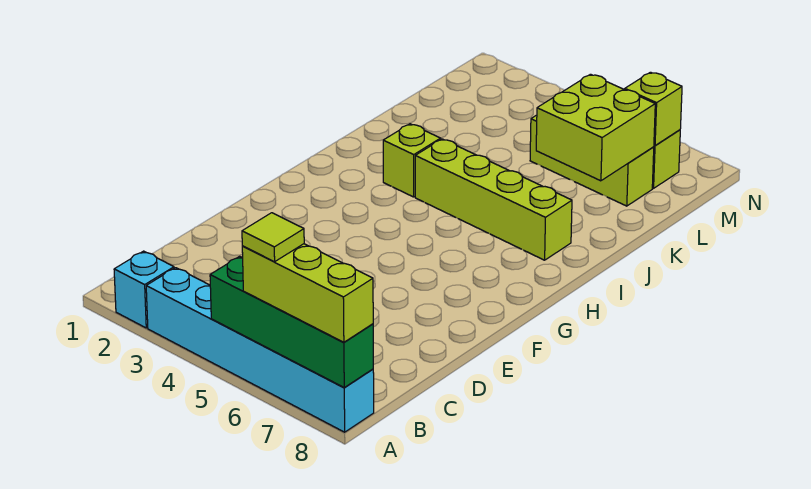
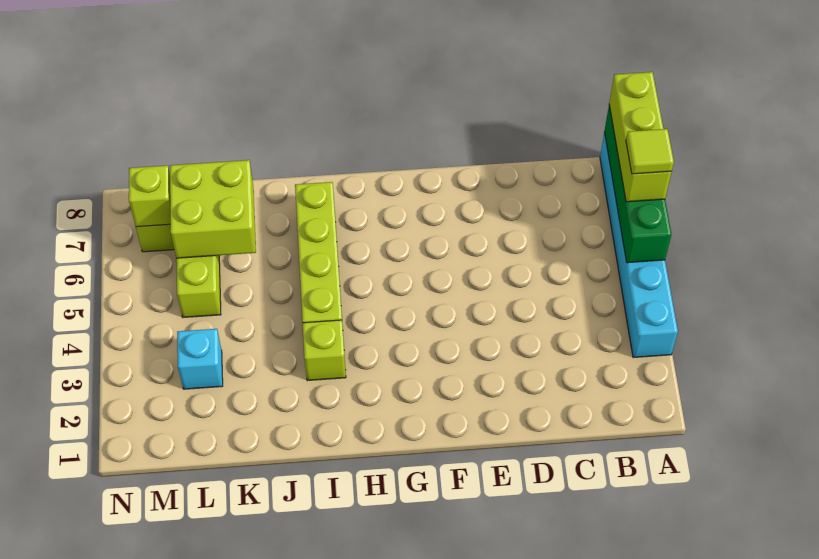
cyan 1x1 brick [114,251,174,328] -> cyan 1x1 brick moved to [177,329,223,389]

